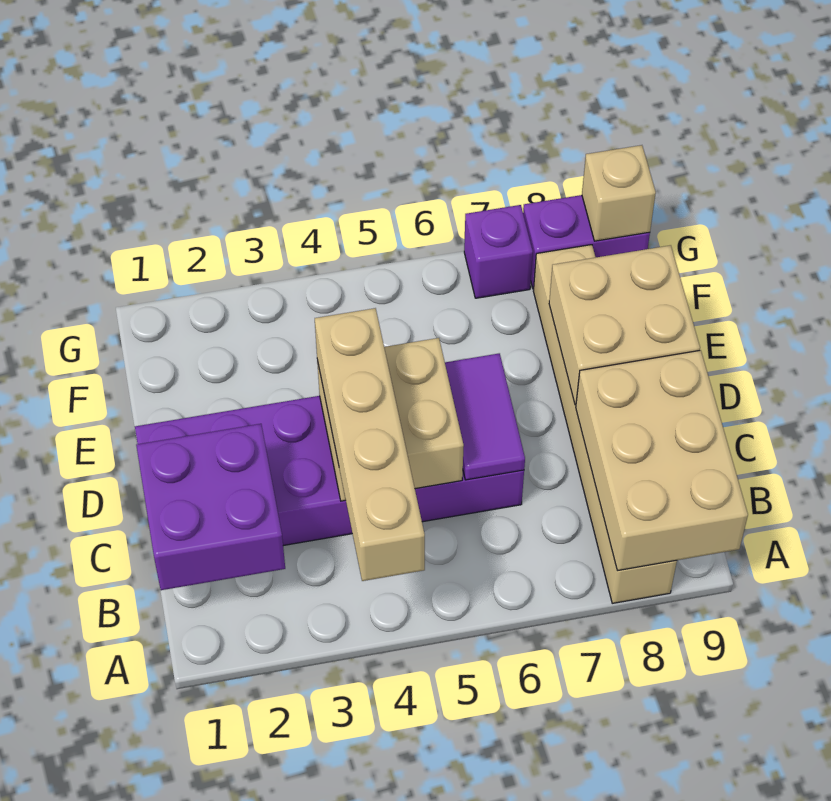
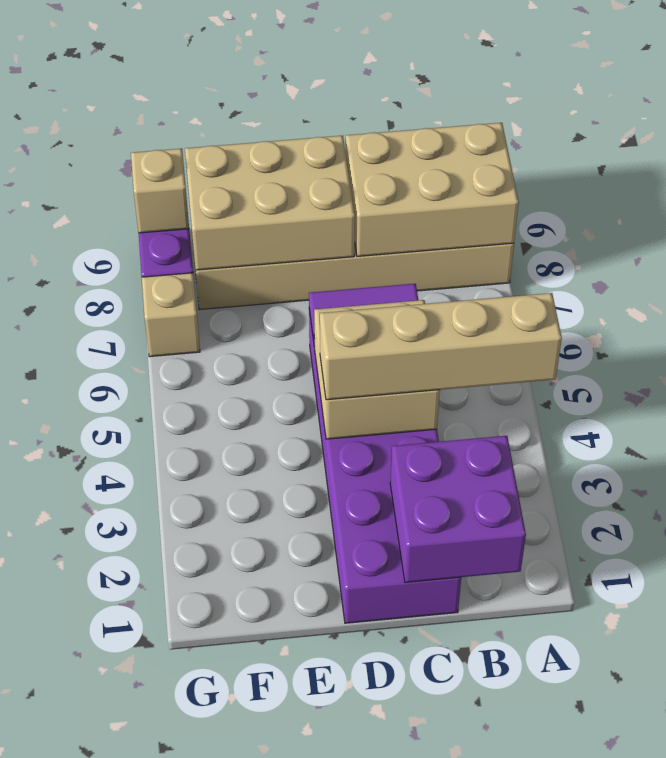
tan 2x2 brick [549,245,700,405] -> tan 2x3 brick [185,136,355,270]
purple 1x1 brick [464,205,533,298] -> tan 1x1 brick [142,273,200,357]

